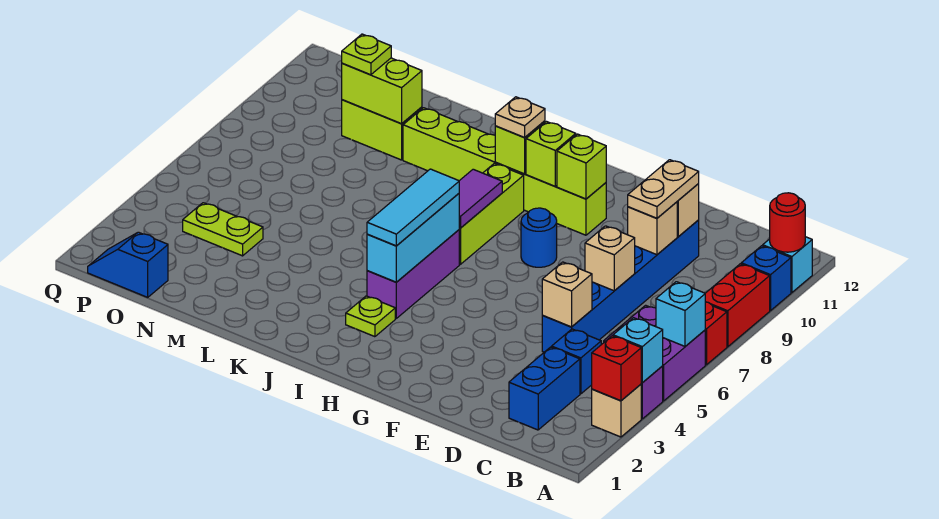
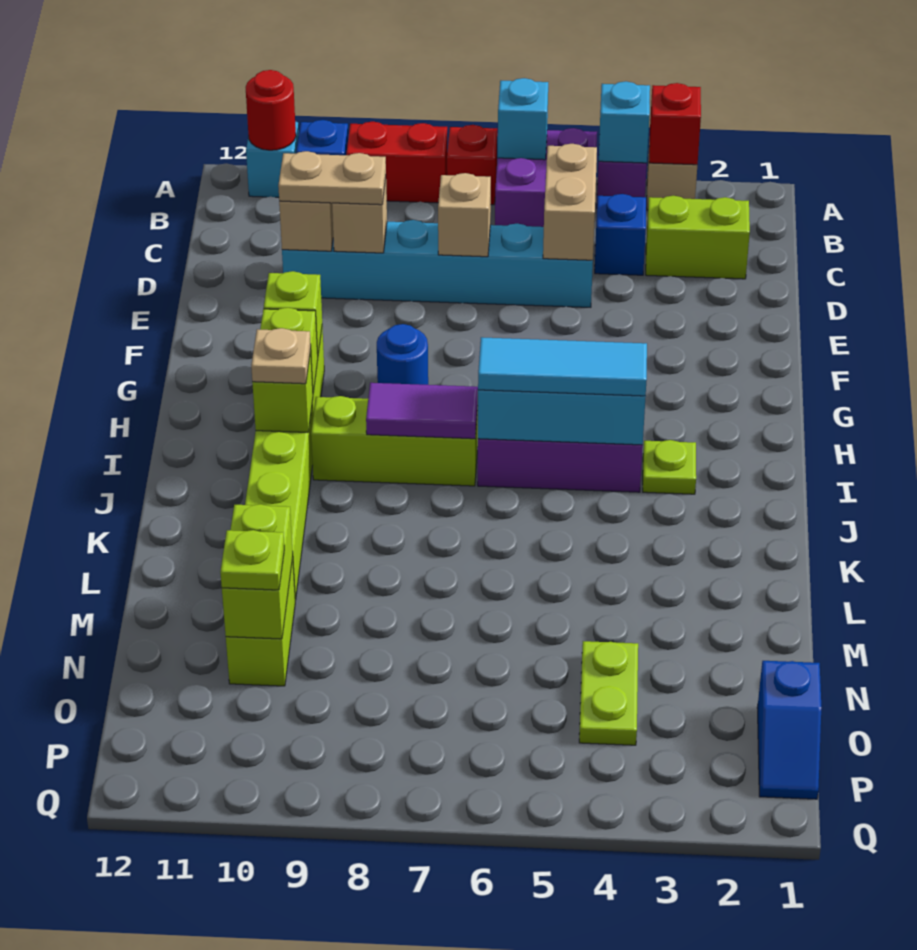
blue 1x2 brick [509,347,580,430] -> lime 1x2 brick [646,196,750,279]
blue 1x6 brick [542,220,699,352] -> cyan 1x6 brick [282,220,593,307]
tan 1x1 brick [542,262,592,327] -> tan 1x2 brick [543,144,597,260]

